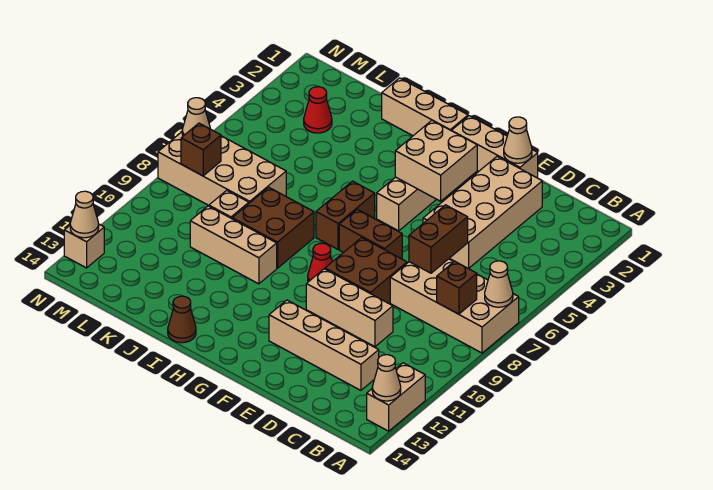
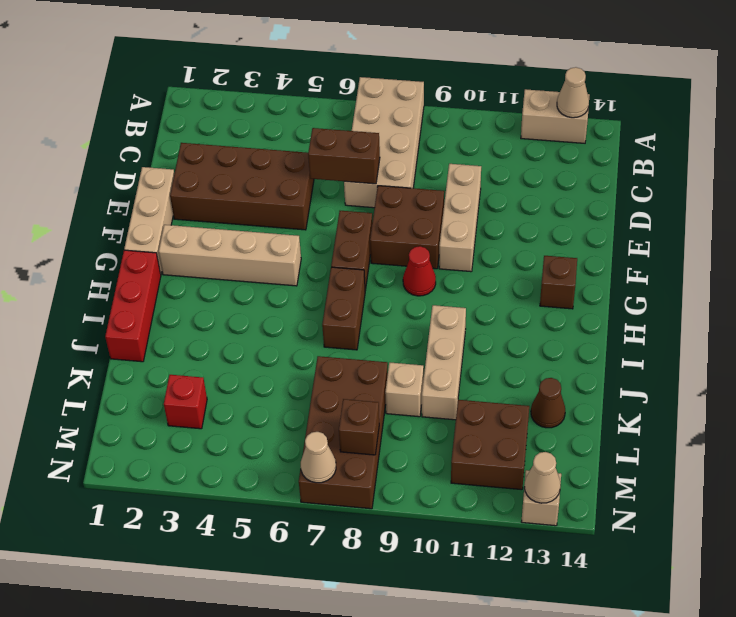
tan 1x1 cone [485,261,513,307] -> none
brown 1x1 brick [437,261,477,314] -> brown 1x1 brick moved to [540,256,577,309]
tan 1x4 brick [269,300,379,390] -> none
tan 2x4 brick [423,157,542,269] -> brown 2x4 brick [170,143,314,230]
tan 1x1 cone [504,117,532,163] -> none
tan 2x2 brick [395,121,477,201] -> none
tan 1x3 brick [382,78,468,136] -> red 1x3 brick [105,250,161,362]
brown 1x2 brick [316,181,375,249] -> brown 1x2 brick turned to [322,267,365,350]
brown 2x2 brick [232,187,314,268] -> brown 2x2 brick moved to [451,400,529,490]
brown 1x1 cone [168,296,196,343] -> brown 1x1 cone moved to [531,378,565,428]
tan 2x4 brick [158,132,286,205] -> brown 2x4 brick [299,356,388,509]
red 1x1 cone [304,87,332,133] -> red 1x1 brick [164,375,207,429]

